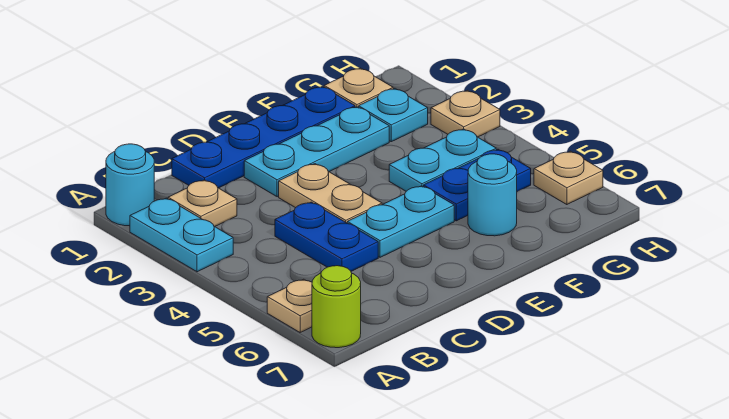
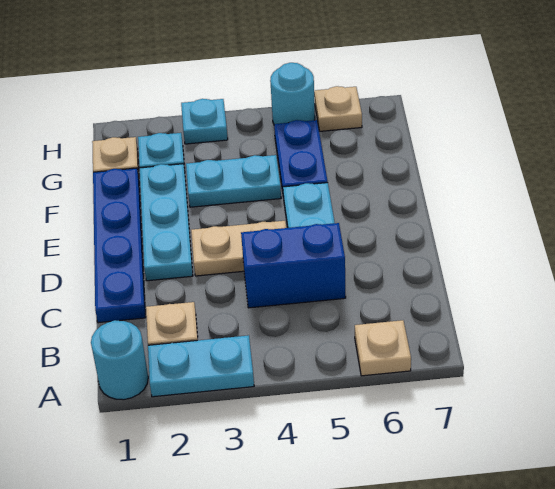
lime 1x1 round brick [312,266,361,348] -> none
blue 1x2 plate [275,202,378,271] -> blue 1x2 brick [241,223,346,308]
cyan 1x2 plate [389,129,496,191] -> cyan 1x2 plate turned to [186,155,281,207]
cyan 1x1 round brick [468,154,517,236] -> cyan 1x1 round brick moved to [270,63,315,124]
tan 1x1 plate [431,90,500,137] -> cyan 1x1 plate [181,99,228,144]

